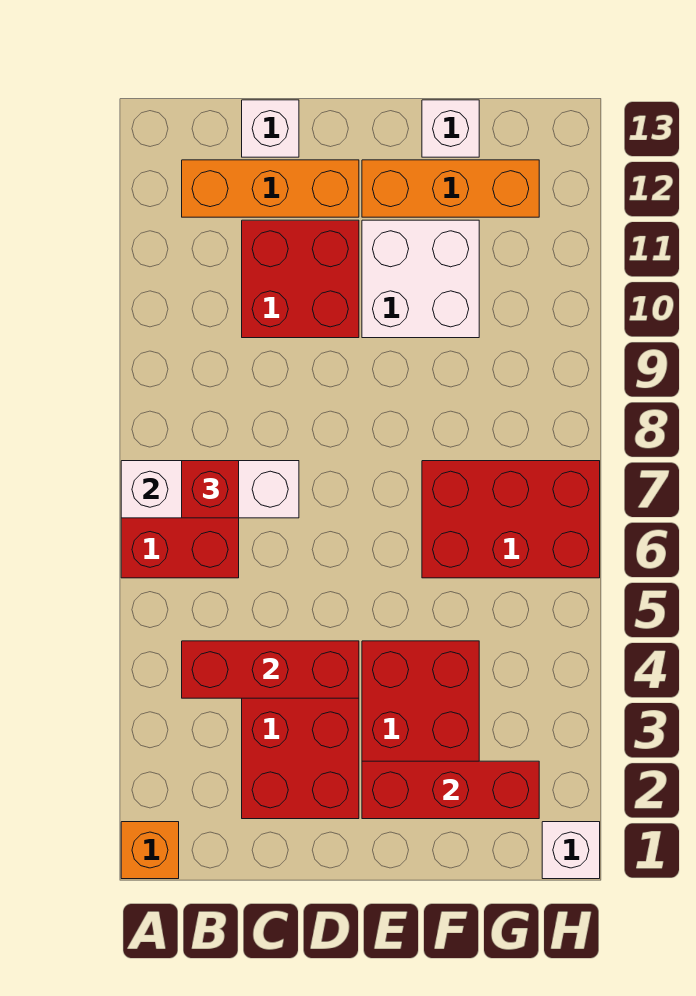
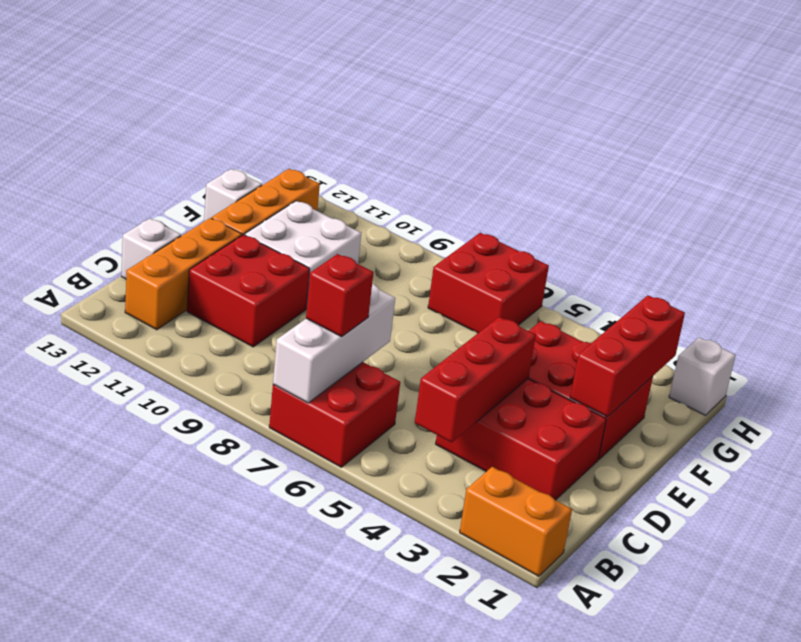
orange 1x1 brick [121,822,179,879] -> orange 1x2 brick [460,467,572,576]
red 2x3 brick [422,461,600,578] -> red 2x2 brick [428,233,549,333]

